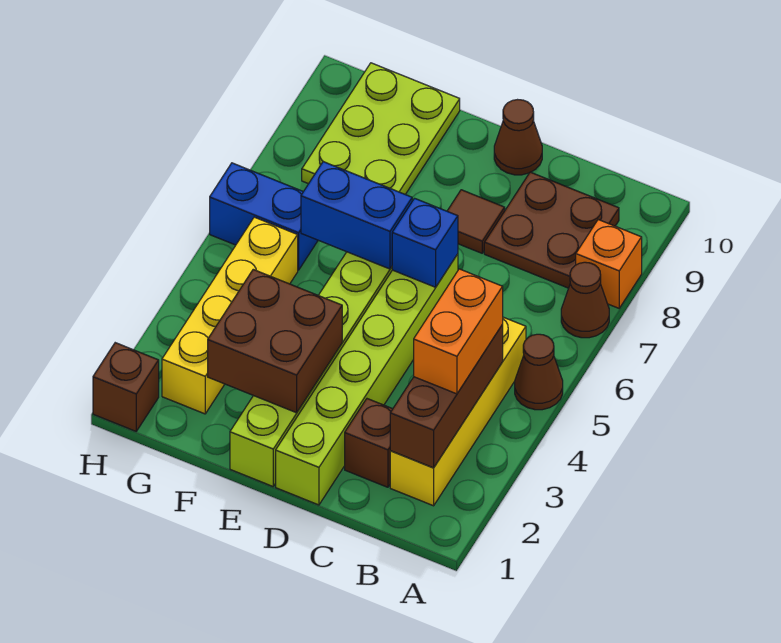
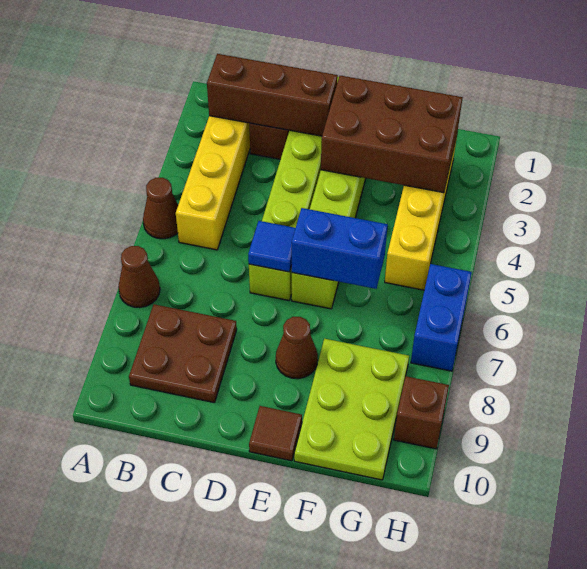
orange 1x1 brick [576,220,642,308] -> none
brown 1x3 brick [390,325,503,468] -> brown 1x3 brick turned to [207,54,338,136]
orange 1x2 brick [414,269,503,394] -> none
blue 1x1 brick [392,198,458,287] -> blue 1x1 tile [248,221,295,272]
brown 1x1 tile [447,190,505,253] -> brown 1x1 tile moved to [249,406,302,461]
brown 1x1 cone [494,100,542,175] -> brown 1x1 cone moved to [276,317,318,379]
brown 2x2 brick [208,269,342,413] -> brown 2x3 brick [321,76,463,193]
blue 1x2 brick [210,163,318,270] -> blue 1x2 brick turned to [411,264,472,371]
brown 1x1 brick [93,343,159,431] -> brown 1x1 brick moved to [394,376,449,449]

